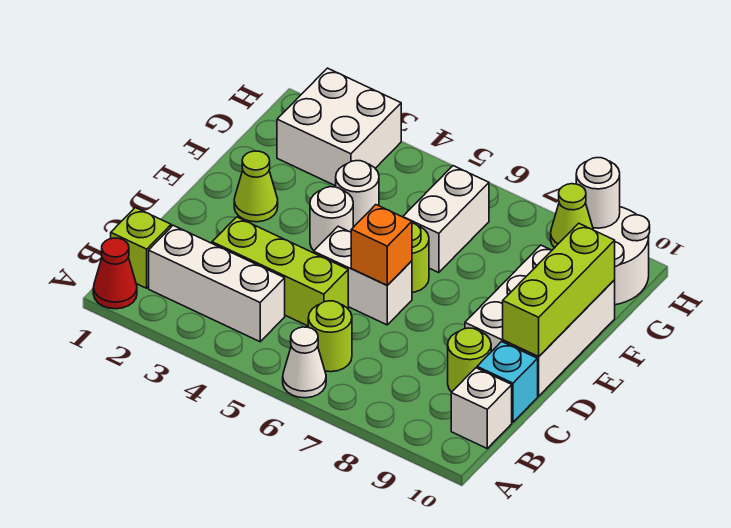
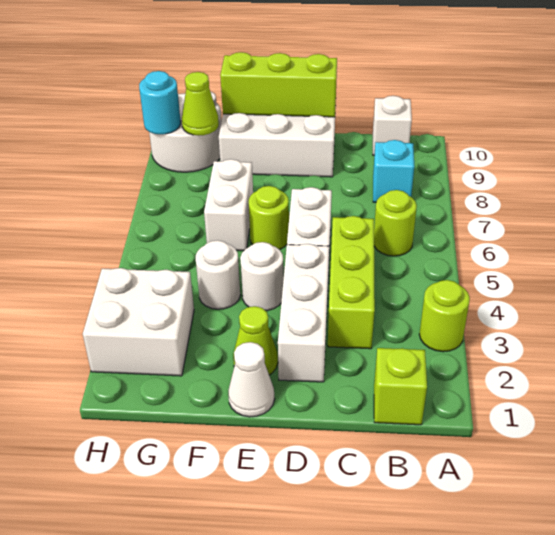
red 1x1 cone [93,238,137,309] -> none
white 1x1 cone [283,327,326,398] -> white 1x1 cone moved to [228,342,275,417]
white 1x3 brick [149,225,285,342] -> white 1x3 brick moved to [278,244,329,382]
lime 1x1 round brick [448,328,491,392] -> lime 1x1 round brick moved to [419,280,470,352]
cyan 1x1 brick [477,342,538,422] -> cyan 1x1 brick moved to [373,140,414,202]
orange 1x1 brick [351,205,412,285] -> none
white 1x2 brick [403,166,489,273] -> white 1x2 brick turned to [204,159,253,251]
white 1x1 round brick [576,158,620,228] -> cyan 1x1 round brick [139,71,181,134]

